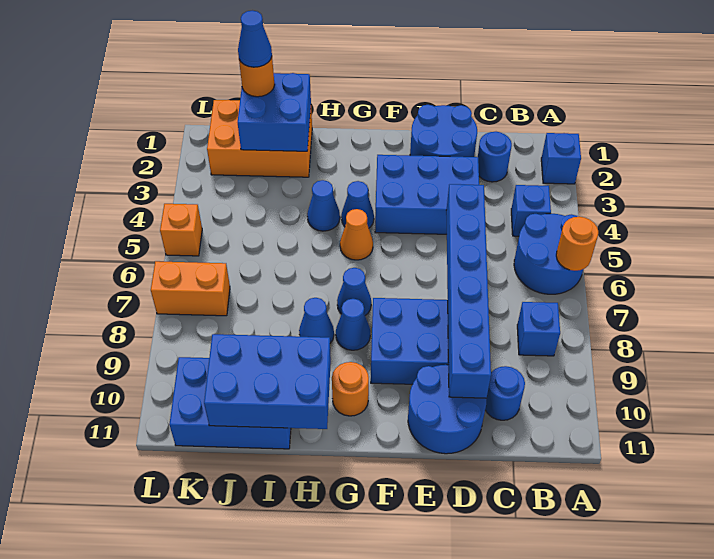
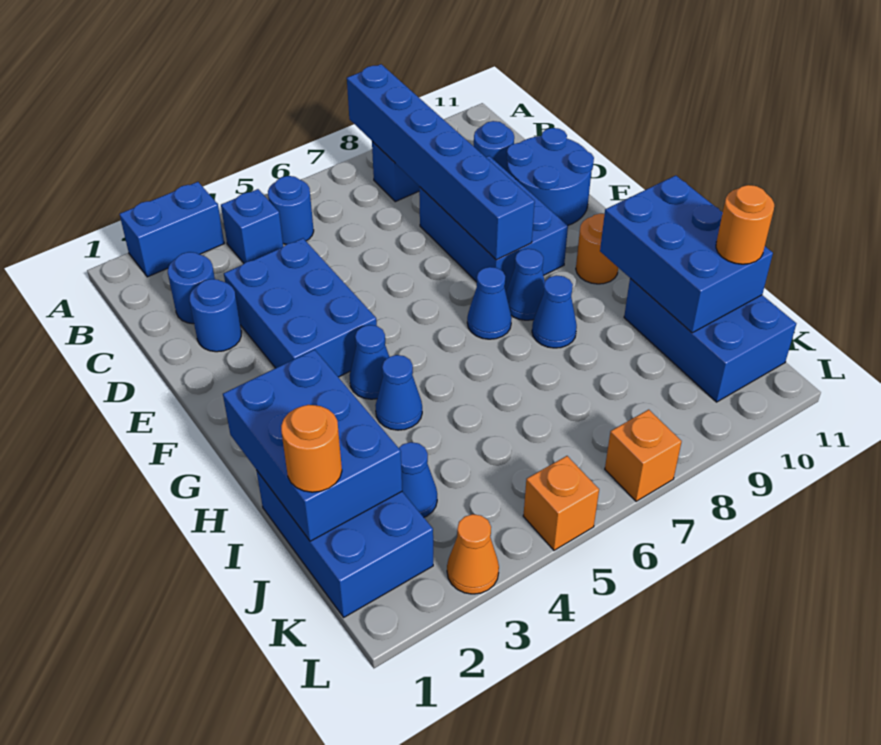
blue 1x1 brick [541,133,581,184] -> blue 1x2 brick [120,182,224,277]
blue 2x2 round brick [514,214,583,294] -> blue 1x1 round brick [268,176,314,244]
orange 1x1 round brick [556,217,598,271] -> orange 1x1 round brick moved to [716,185,774,264]
blue 2x2 round brick [410,105,477,157] -> blue 1x1 round brick [190,279,241,352]
blue 1x6 brick [446,184,491,398] -> blue 1x6 brick turned to [347,64,535,260]
orange 1x1 cone [340,209,373,260] -> orange 1x1 cone moved to [447,514,499,594]
orange 2x3 brick [207,100,312,177] -> blue 2x3 brick [256,470,433,617]
blue 2x2 brick [238,73,311,151] -> blue 2x3 brick [223,350,402,541]
blue 1x1 cone [238,11,272,67] -> blue 1x1 cone moved to [399,442,437,517]
orange 1x2 brick [151,261,230,316] -> orange 1x1 brick [605,410,682,501]

